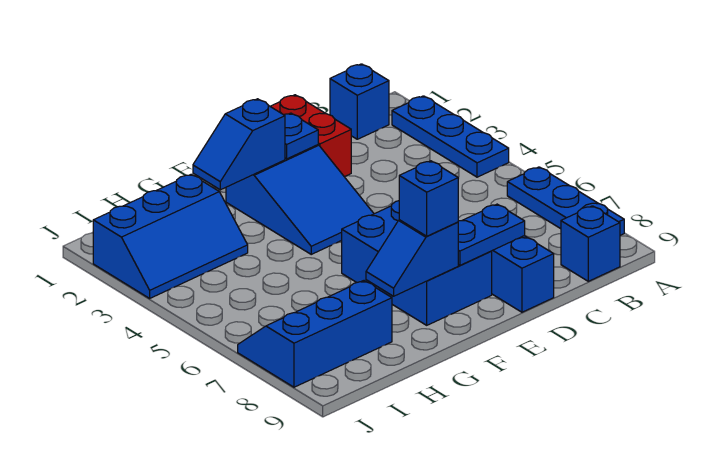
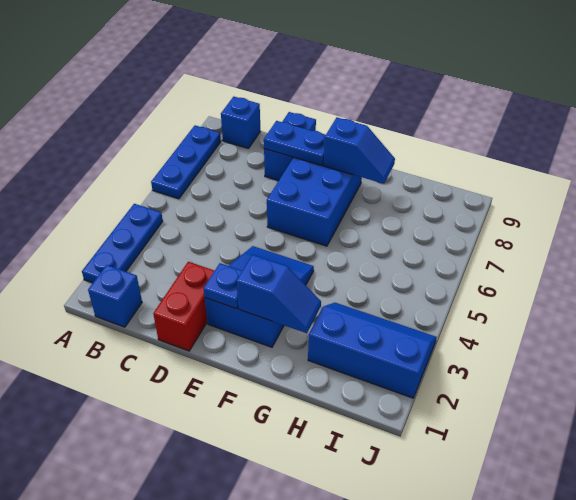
blue 1x1 brick [399,161,458,236] -> none
blue 2x3 slope [238,281,392,387] -> none

